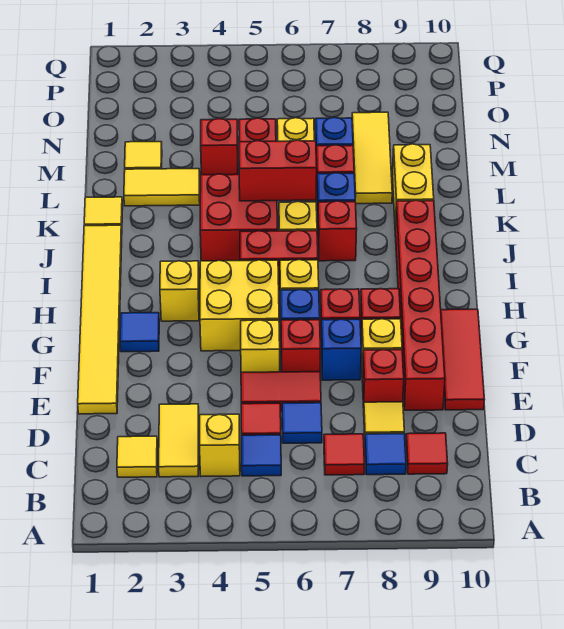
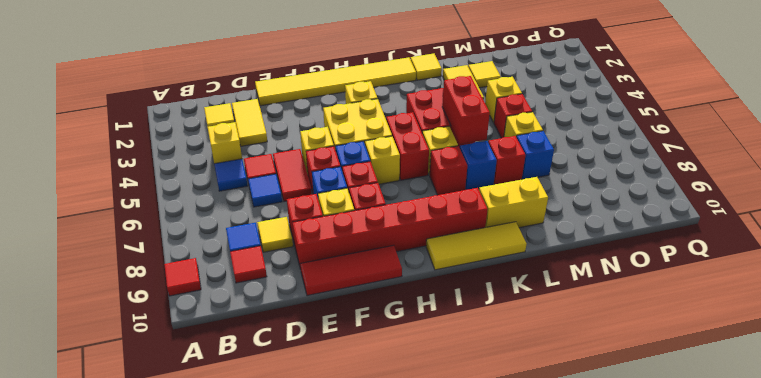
yellow 1x2 tile [159,404,199,477] -> yellow 1x2 tile turned to [232,99,267,146]
red 1x1 tile [324,434,364,475] -> red 1x1 tile moved to [164,258,201,296]
blue 1x1 tile [120,313,159,352] -> none
yellow 1x3 tile [352,112,392,204] -> yellow 1x3 tile moved to [426,222,526,270]
red 1x1 brick [201,119,238,175] -> yellow 1x1 brick [485,77,522,123]

